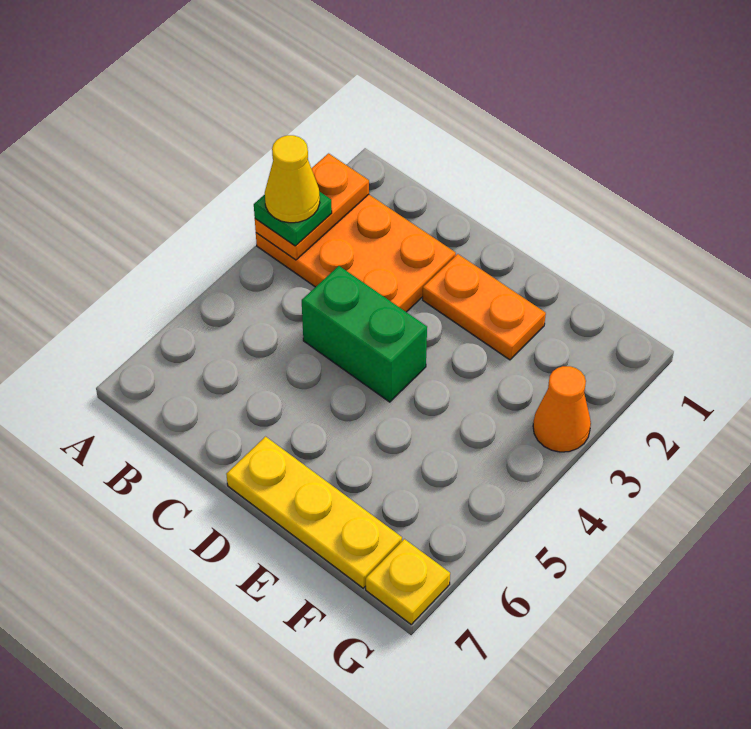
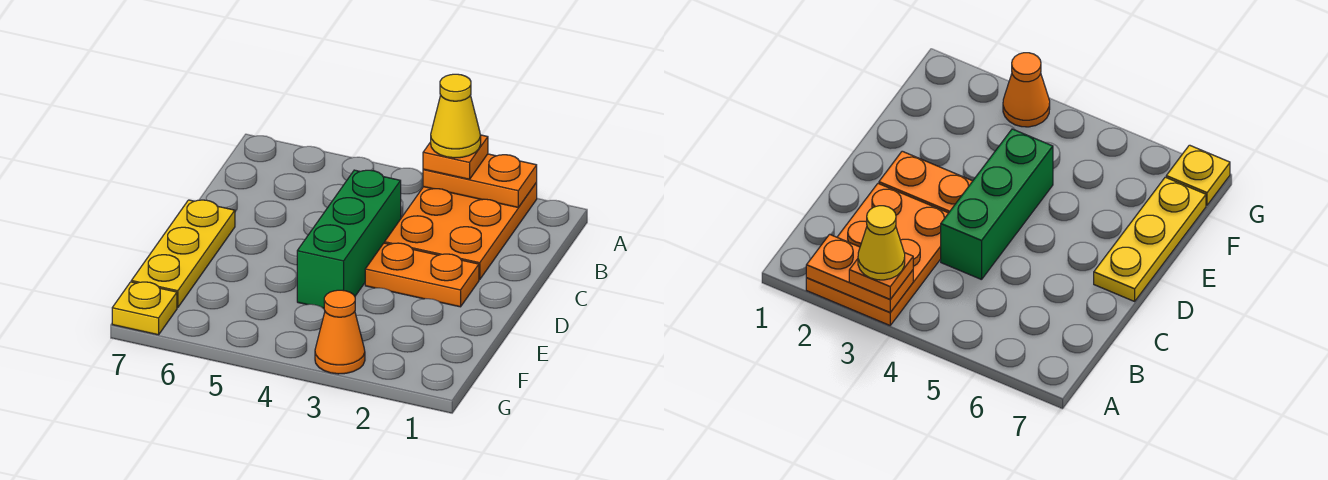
green 1x1 plate [254,191,332,246] -> orange 1x1 plate [423,135,488,179]
green 1x2 brick [302,266,427,402] -> green 1x3 brick [297,170,401,308]
orange 1x2 plate [423,254,546,360] -> orange 1x2 plate turned to [365,243,479,307]

